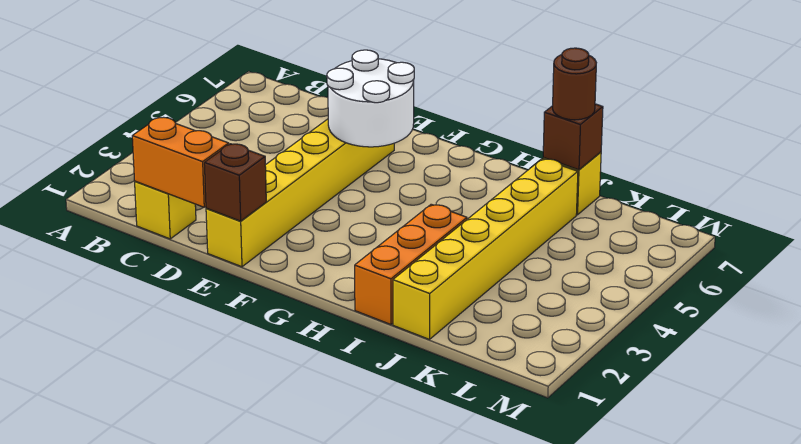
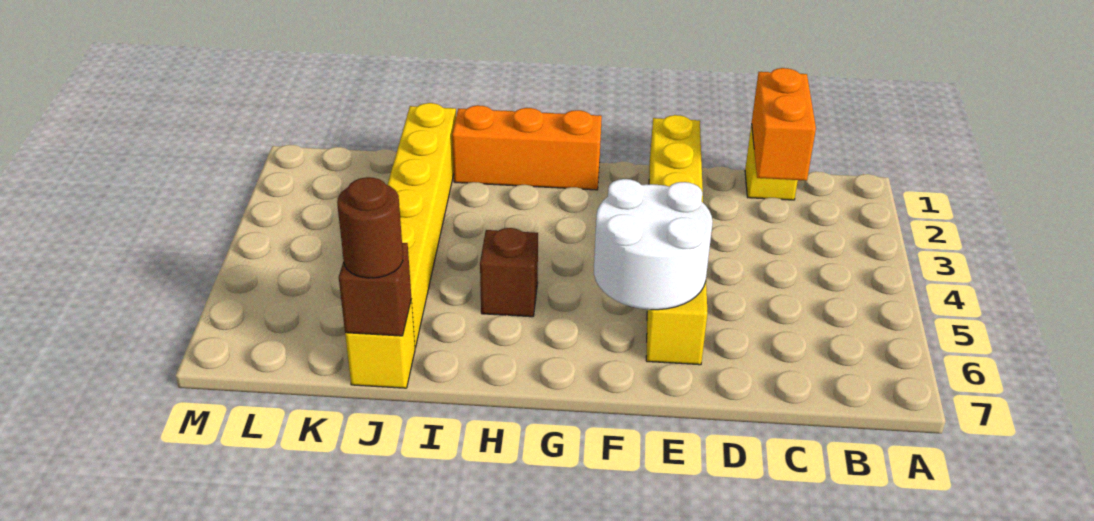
orange 1x2 brick [132,117,229,207] -> orange 1x2 brick turned to [752,68,816,181]
brown 1x1 brick [204,144,266,221] -> brown 1x1 brick moved to [480,228,538,317]
orange 1x3 brick [355,204,467,324] -> orange 1x3 brick turned to [452,105,602,190]

